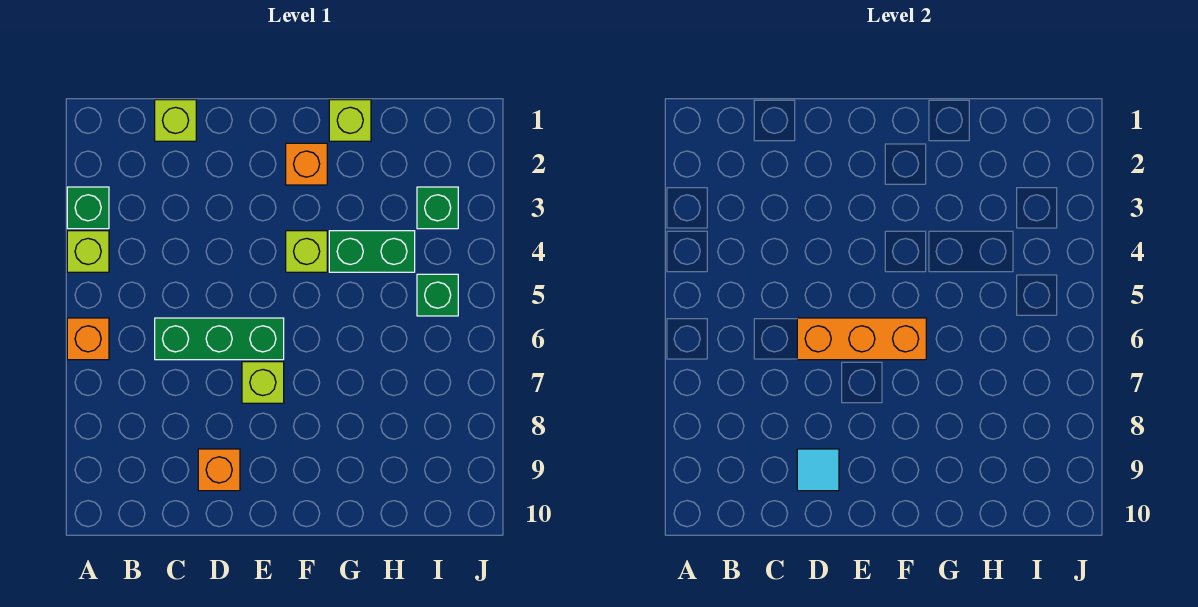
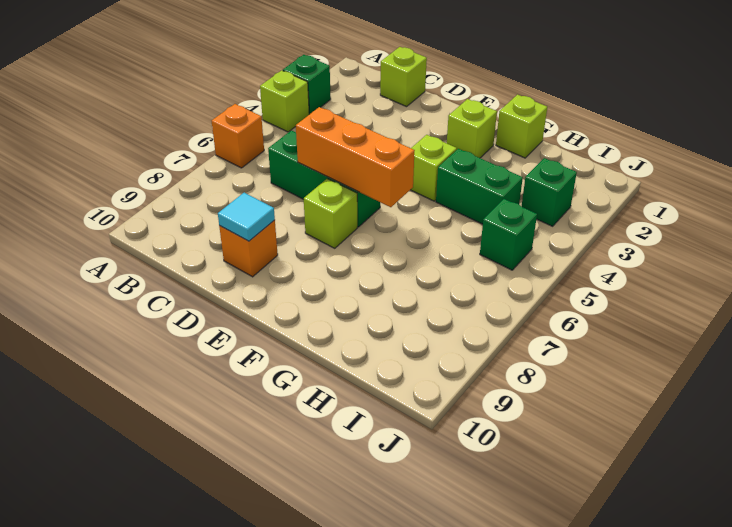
orange 1x1 brick [286,143,327,185] -> lime 1x1 brick [447,99,497,158]

